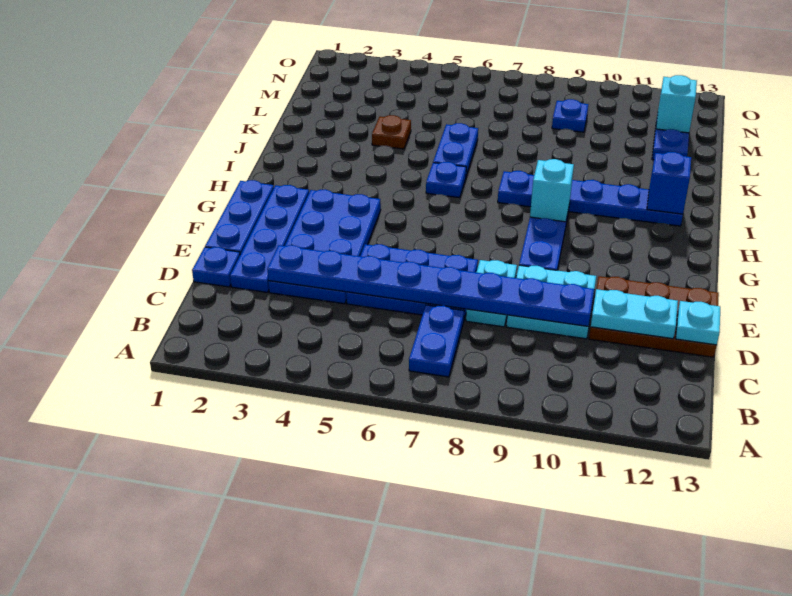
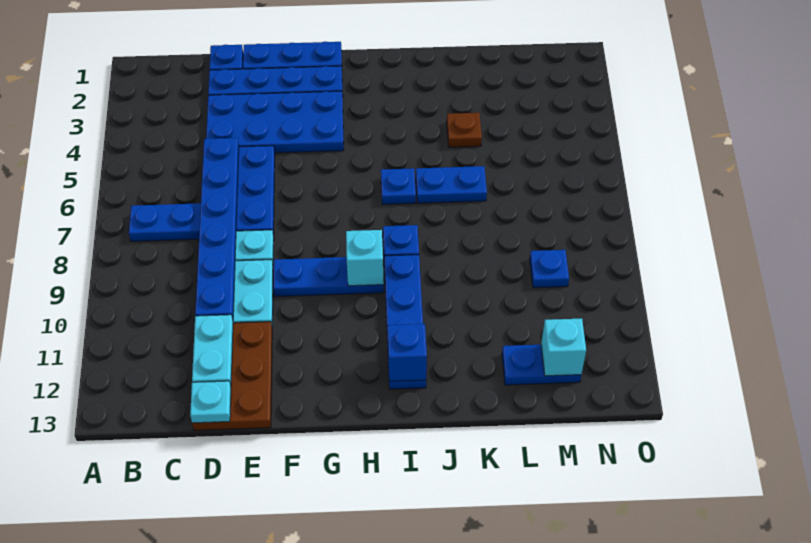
blue 1x8 plate [267,245,594,327] -> blue 1x6 plate [195,138,239,319]

